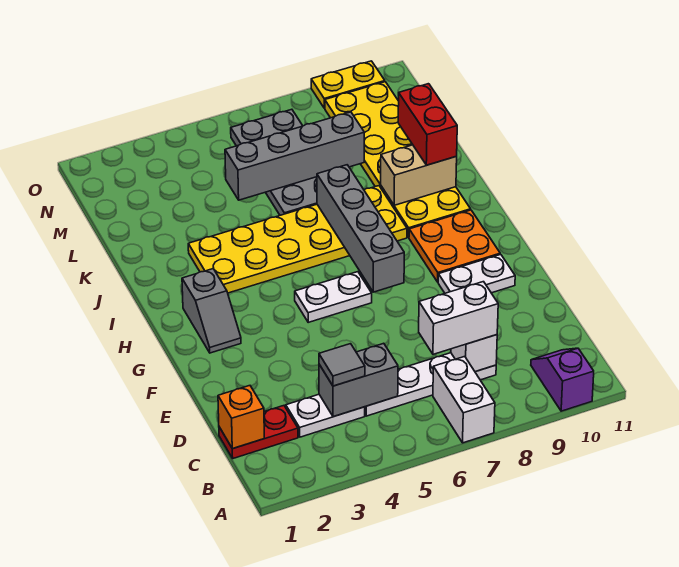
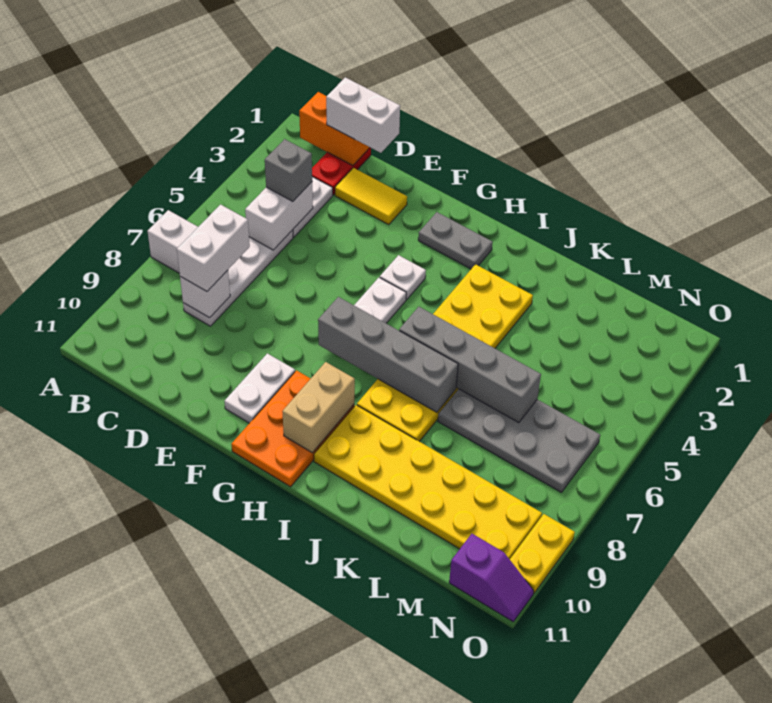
purple 1x2 slope [531,348,594,411] -> purple 1x2 slope moved to [449,534,534,622]
orange 1x1 brick [218,386,264,449] -> orange 1x2 brick [299,92,370,165]
none -> white 1x2 brick [326,77,400,153]
grey 1x2 brick [319,343,398,417] -> white 1x2 brick [245,182,313,250]
grey 1x1 tile [319,344,365,386] -> grey 1x1 brick [265,139,312,201]
none -> yellow 1x2 tile [335,168,407,225]
grey 1x2 slope [182,269,241,353] -> grey 1x2 plate [418,212,493,269]
none -> white 1x1 plate [380,255,426,299]
orange 2x2 plate [409,210,500,282] -> orange 2x3 plate [231,370,354,487]
tan 1x2 brick [381,145,457,205] -> tan 1x2 brick moved to [282,362,355,453]
red 1x2 brick [398,84,457,165] -> none
grey 1x4 brick [225,112,364,200] -> grey 1x4 brick turned to [399,307,541,423]

